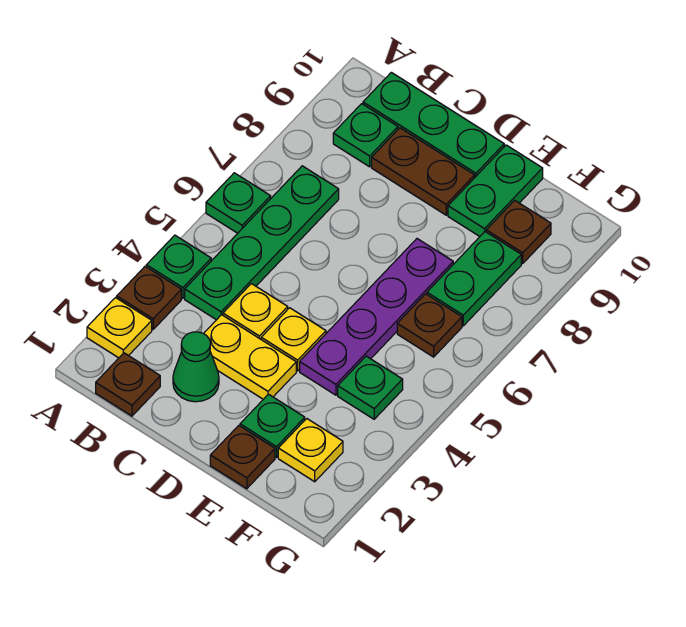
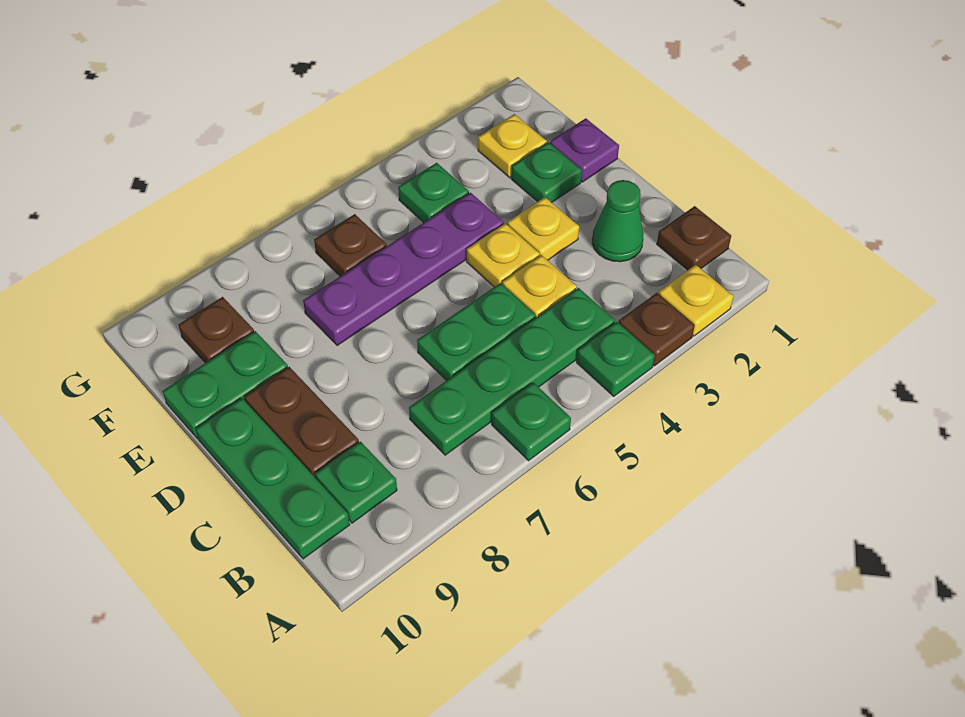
yellow 1x2 plate [204,315,296,399] -> yellow 1x1 plate [507,197,579,260]
brown 1x1 plate [210,426,275,489] -> purple 1x1 plate [550,118,619,182]
green 1x2 plate [427,232,521,326] -> green 1x2 plate moved to [417,283,536,381]

